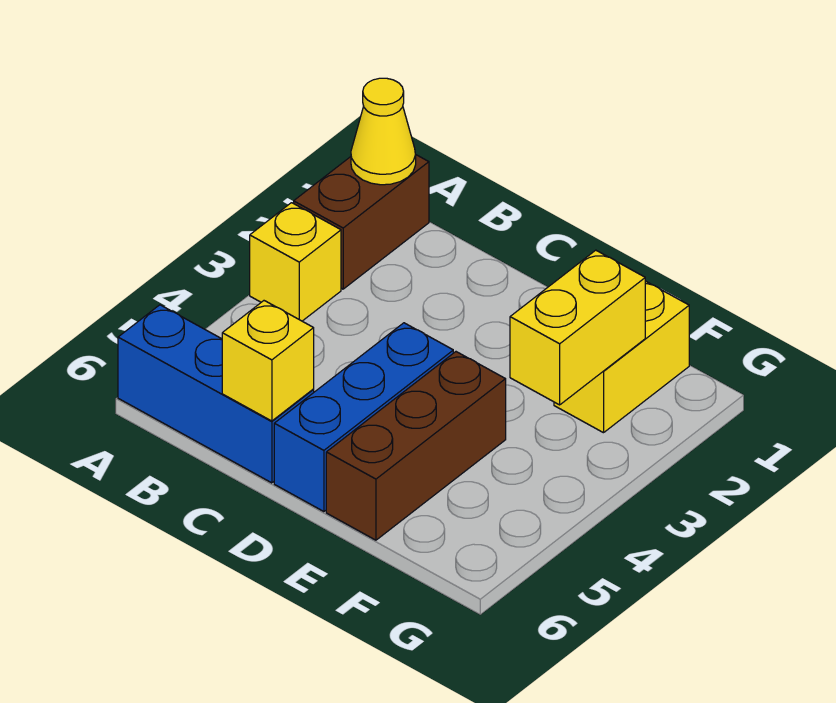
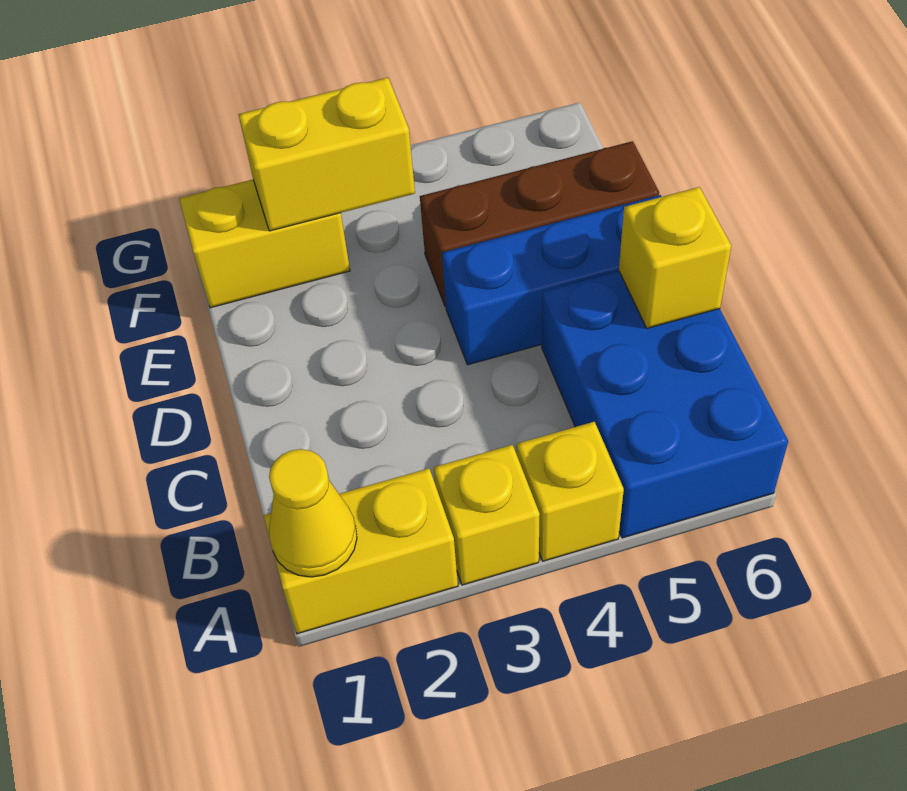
brown 1x2 brick [294,155,429,289] -> yellow 1x2 brick [263,468,458,634]
none -> yellow 1x1 brick [517,422,624,561]
blue 1x3 brick [118,305,314,483] -> blue 2x3 brick [542,271,788,538]

